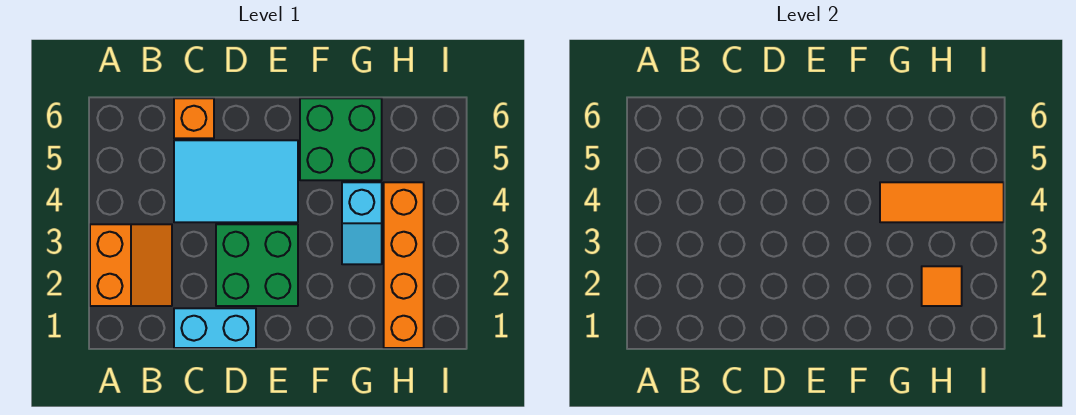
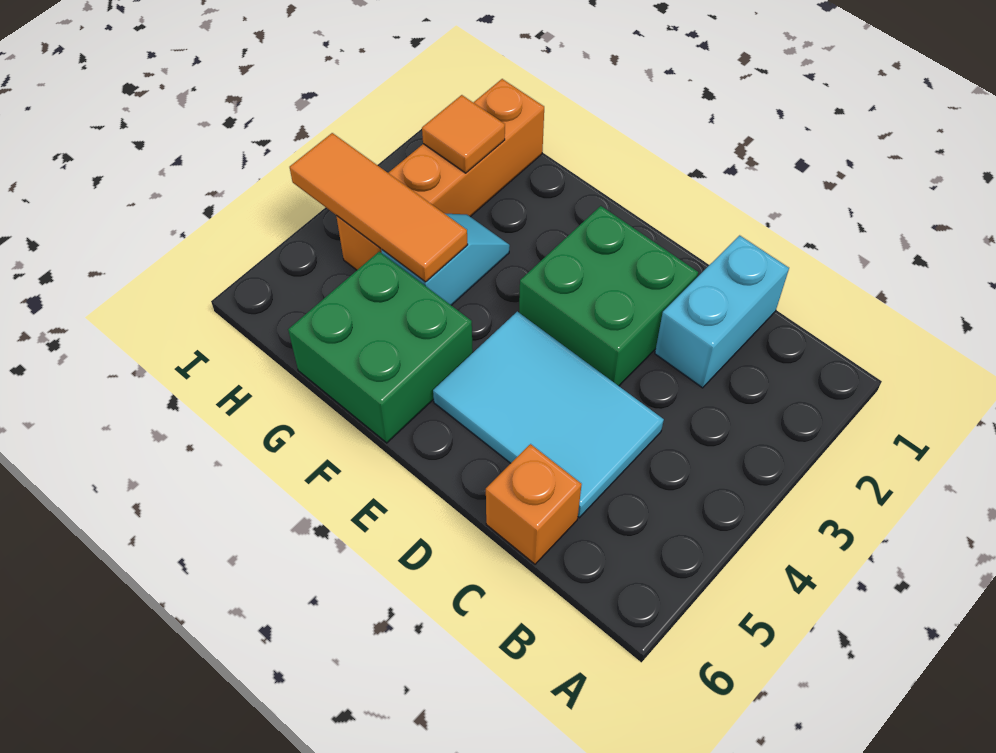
orange 2x2 slope [90,224,172,306] -> none
cyan 1x2 brick [174,308,256,348] -> cyan 1x2 brick turned to [655,235,789,388]

